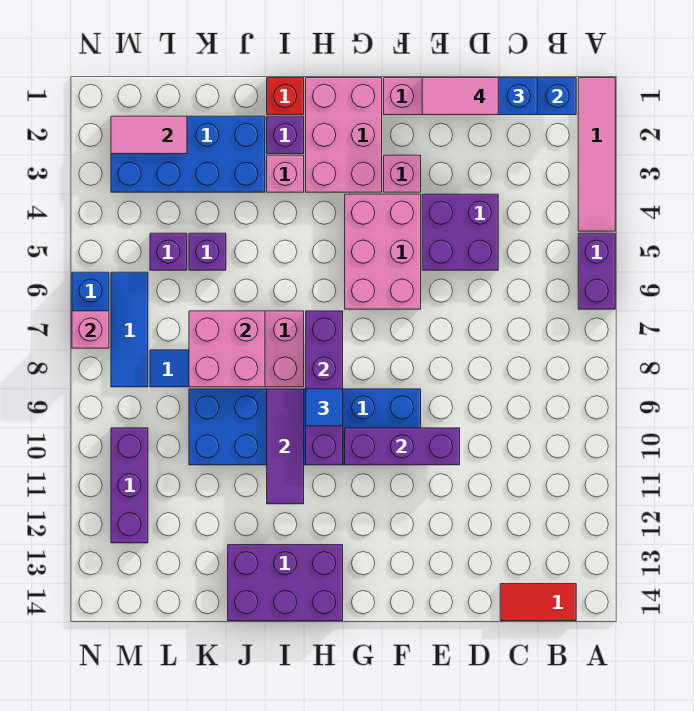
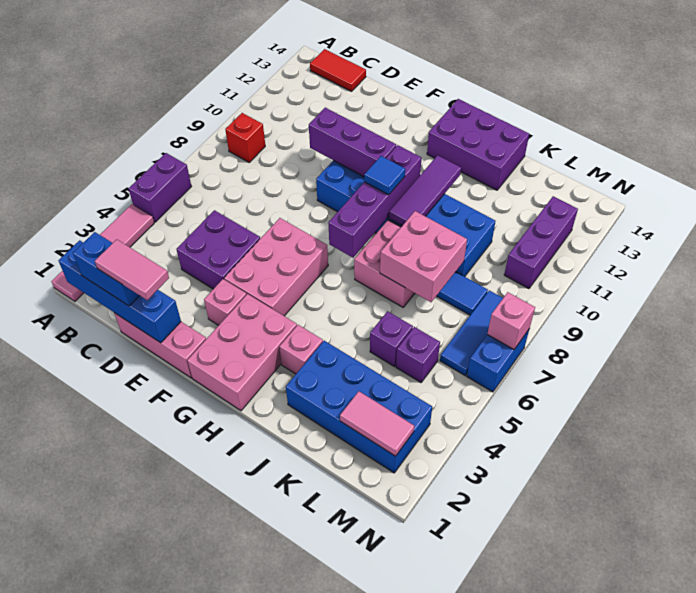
red 1x1 brick [267,78,304,115] -> red 1x1 brick moved to [225,113,265,162]
purple 1x1 brick [267,116,304,154] -> none

